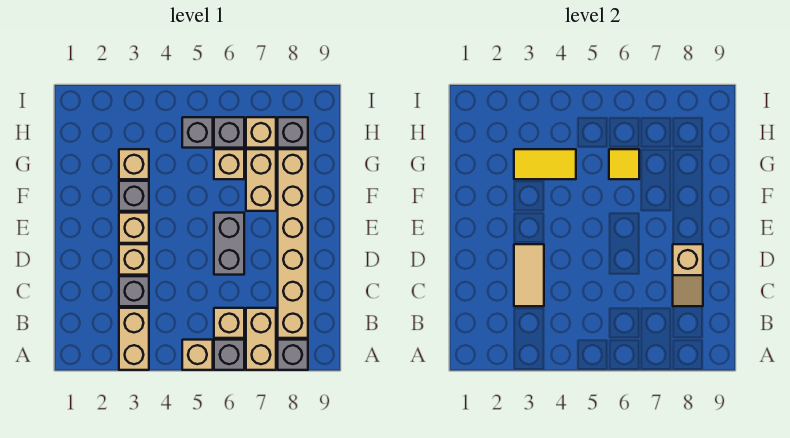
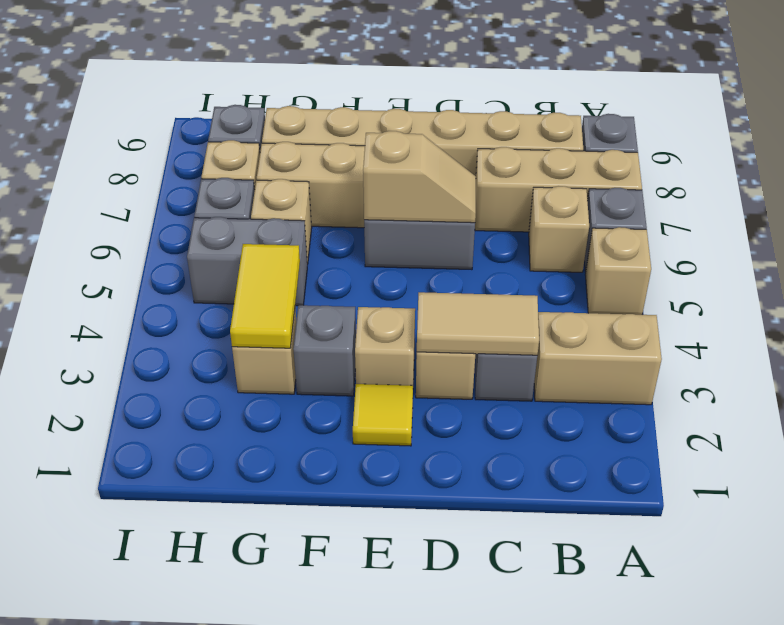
tan 1x2 brick [246,308,276,370] -> tan 1x3 brick [475,147,642,232]
tan 1x2 slope [673,244,703,306] -> tan 1x2 slope moved to [363,131,476,223]
yellow 1x1 tile [609,149,639,179] -> yellow 1x1 tile moved to [353,384,413,446]
grey 1x1 brick [182,117,213,148] -> grey 1x2 brick [187,217,307,306]

